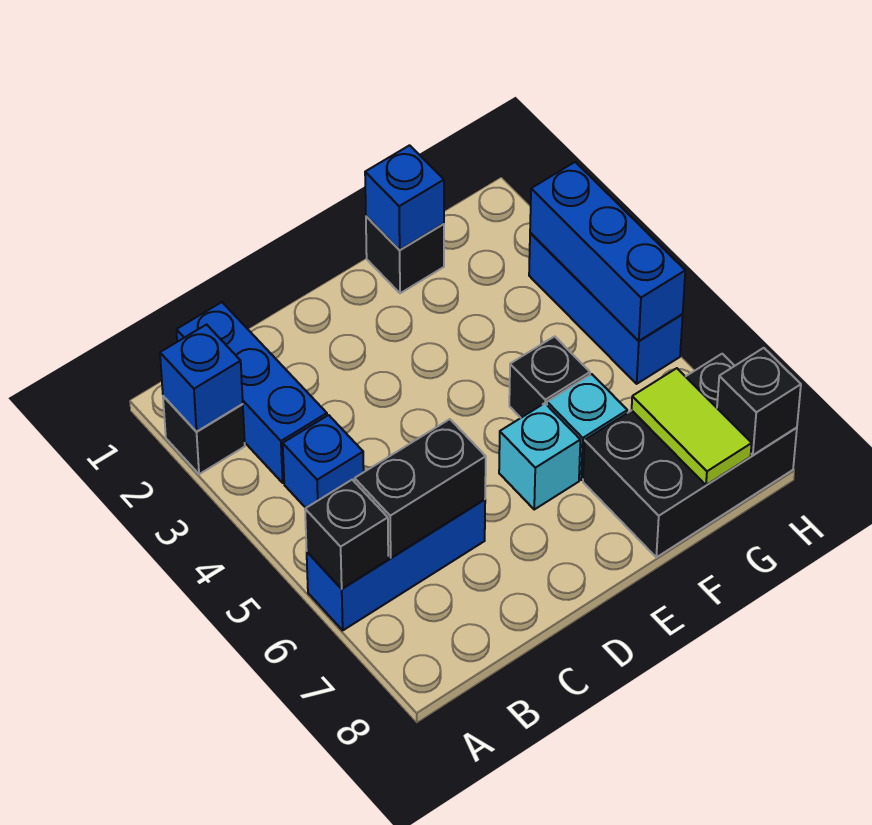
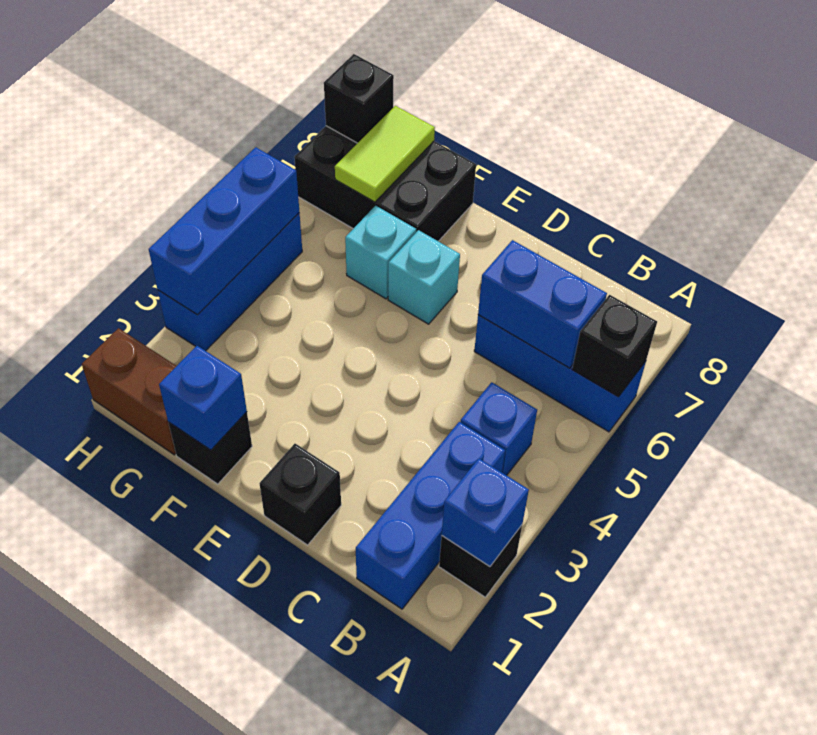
black 1x2 brick [355,419,486,558] -> blue 1x2 brick [478,240,607,368]
black 1x1 brick [509,336,590,418] -> black 1x1 brick moved to [260,444,341,545]
none -> brown 1x2 brick [82,328,176,455]

